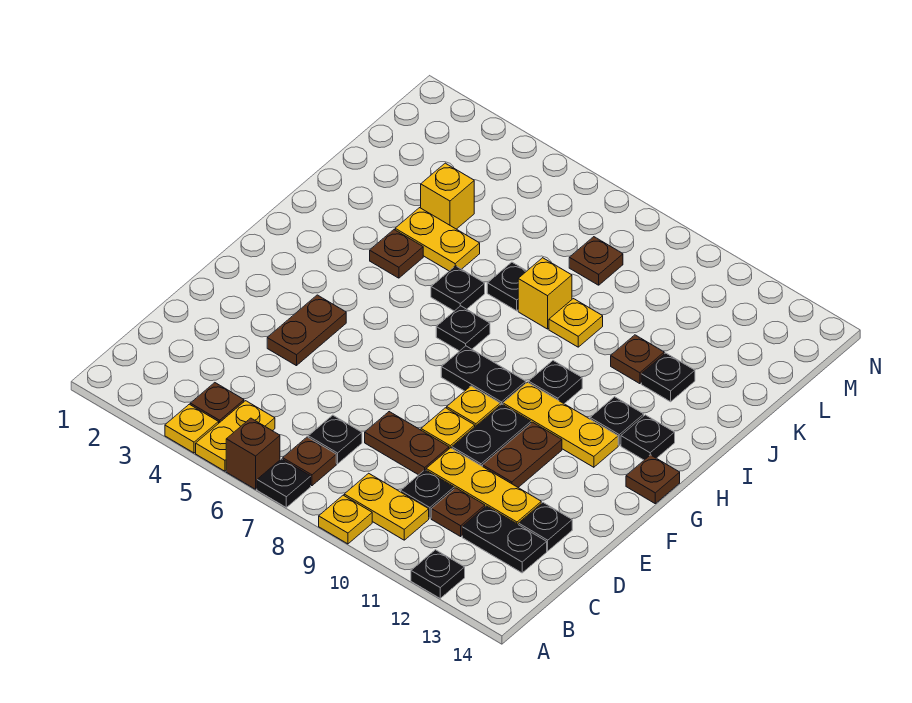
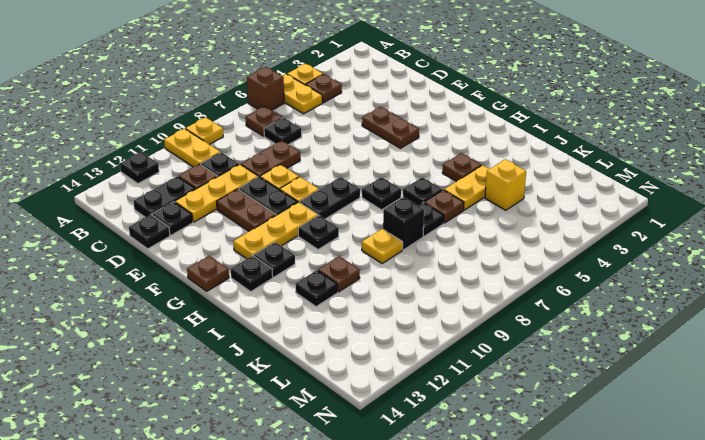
black 1x1 plate [257,459,311,507] -> black 1x1 plate moved to [129,215,170,249]
yellow 1x2 plate [344,473,429,540] -> yellow 1x2 plate turned to [164,129,220,167]
yellow 1x1 brick [518,258,572,329] -> black 1x1 brick [383,197,424,250]
brown 1x1 plate [569,237,623,285] -> brown 1x1 plate moved to [424,190,464,223]

